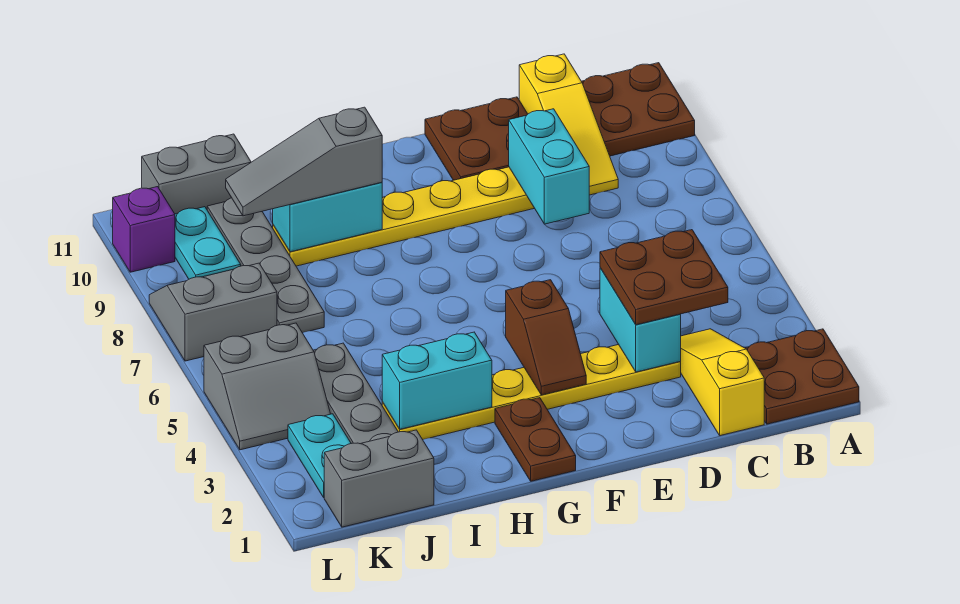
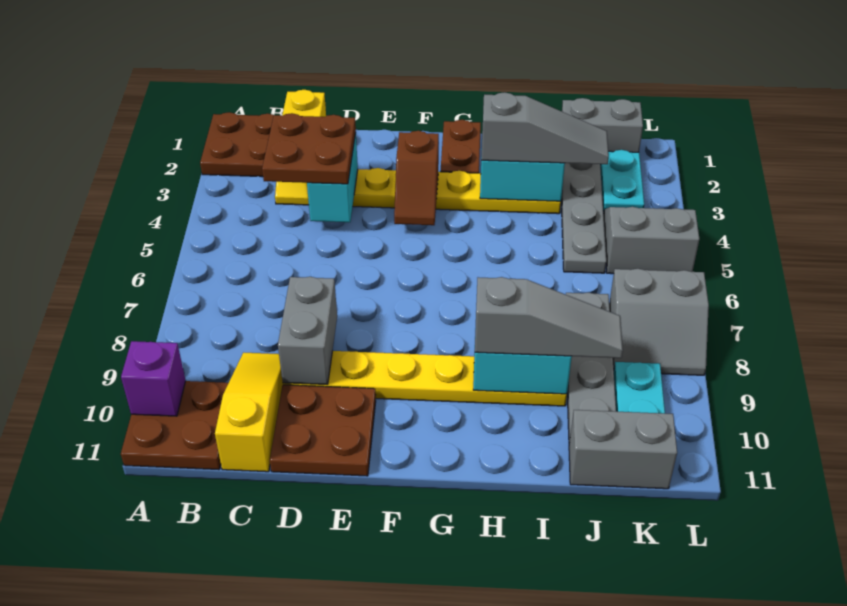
cyan 1x2 brick [509,109,589,224] -> grey 1x2 brick [278,277,337,385]
brown 1x2 slope [506,280,586,395] -> brown 1x2 slope turned to [394,131,439,225]
none -> grey 1x3 slope [481,92,609,164]
purple 1x1 brick [113,187,175,272] -> purple 1x1 brick moved to [121,341,186,416]

